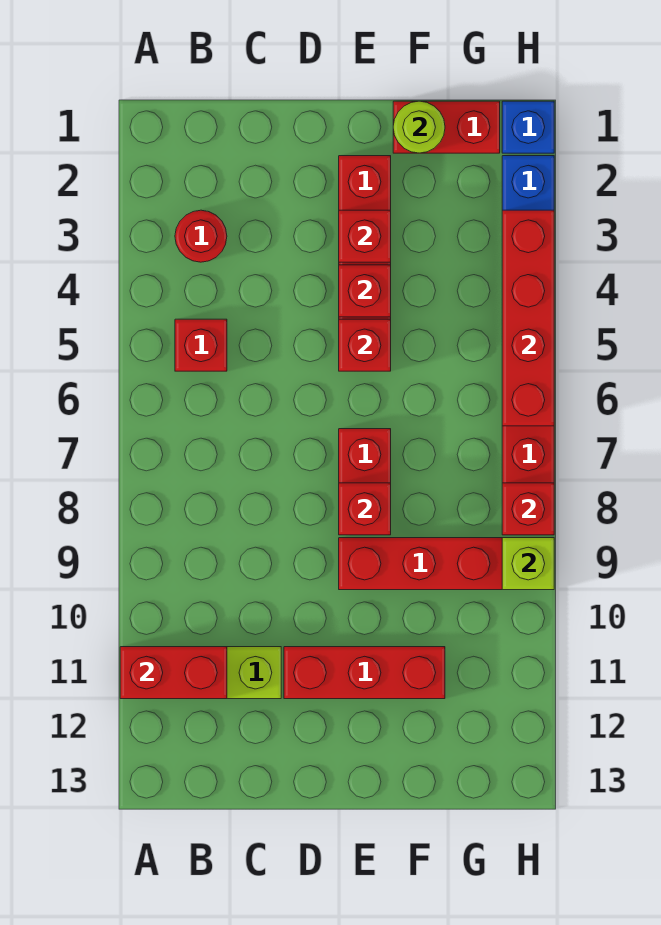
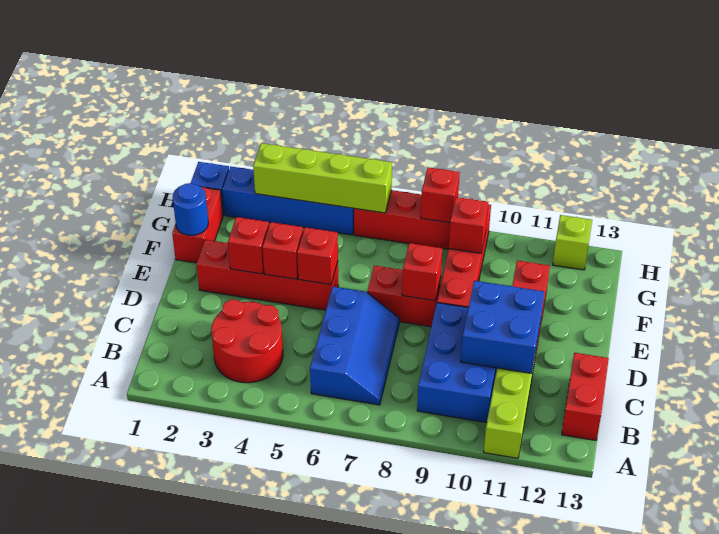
red 1x2 brick [120,647,227,699] -> red 1x2 brick moved to [562,353,609,440]
red 1x1 round brick [175,210,227,262] -> red 2x2 round brick [211,300,283,383]
red 1x1 brick [175,319,227,371] -> red 1x1 brick moved to [449,197,488,253]
none -> blue 2x3 slope [310,287,399,405]
none -> blue 2x3 brick [417,303,497,423]
none -> blue 2x2 brick [461,281,544,373]
lime 1x1 round brick [393,101,445,153] -> blue 1x1 round brick [173,183,208,236]
red 1x4 brick [502,210,554,426] -> lime 1x4 brick [253,143,392,213]
lime 1x1 brick [502,538,554,590] -> lime 1x1 brick moved to [553,215,592,270]

